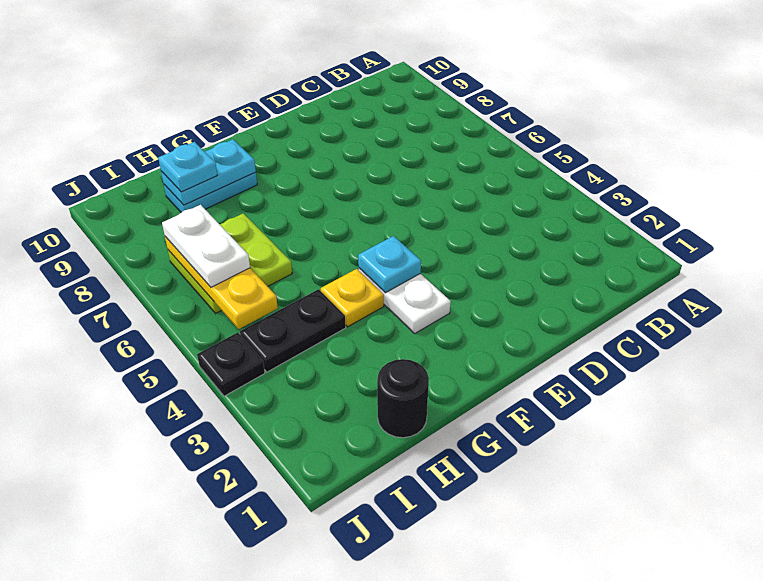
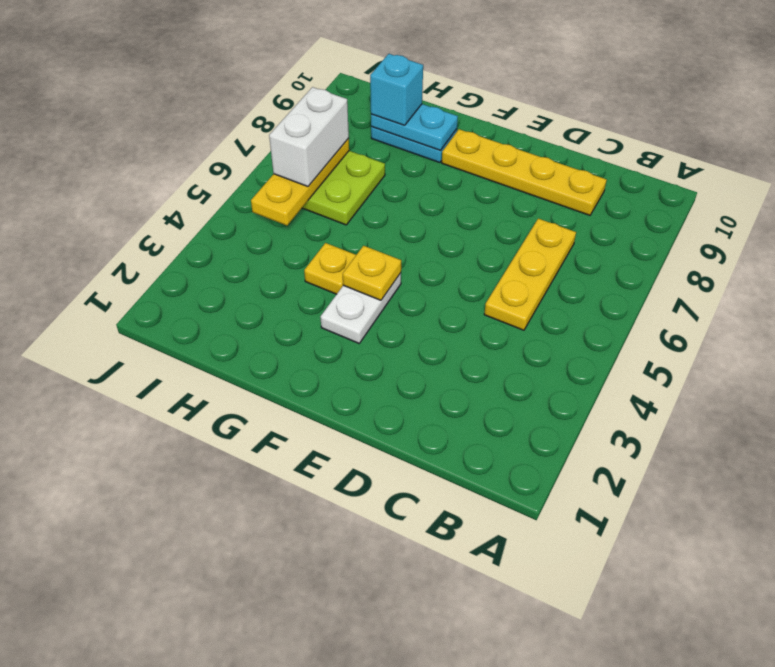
none -> yellow 1x3 plate [484,219,576,330]
none -> yellow 1x4 plate [442,129,607,215]
cyan 1x1 plate [358,236,421,293] -> yellow 1x1 plate [343,246,401,300]
black 1x1 round brick [377,359,429,438] -> none
black 1x2 plate [240,289,346,372] -> none
cyan 1x1 plate [158,142,217,192] -> cyan 1x1 brick [370,54,423,125]
white 1x2 plate [162,205,250,287] -> white 1x2 brick [269,87,349,186]
black 1x1 plate [197,332,265,396] -> none

